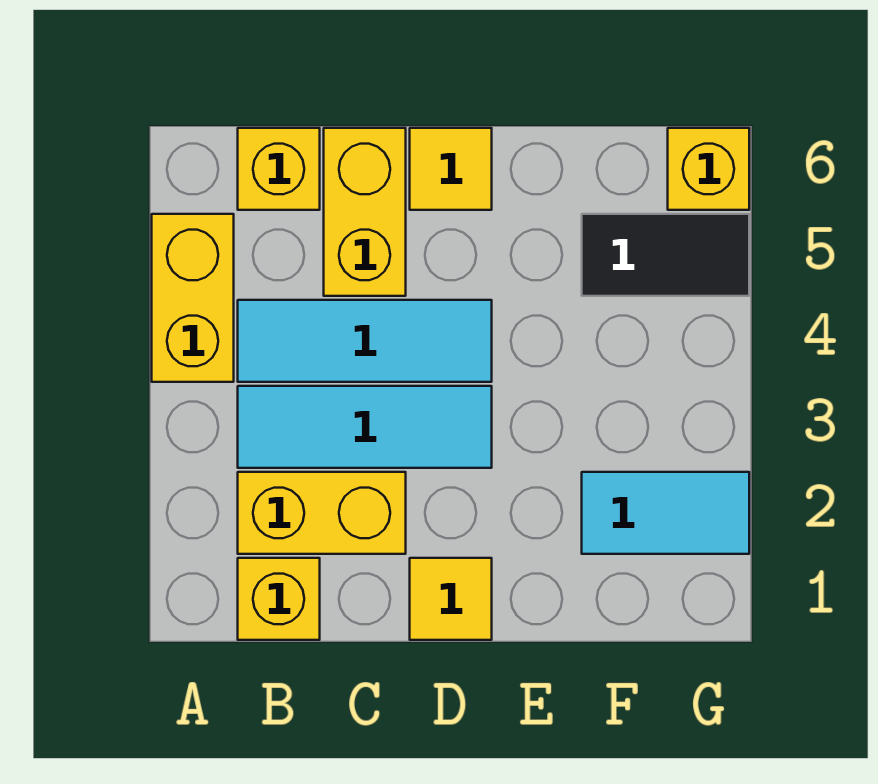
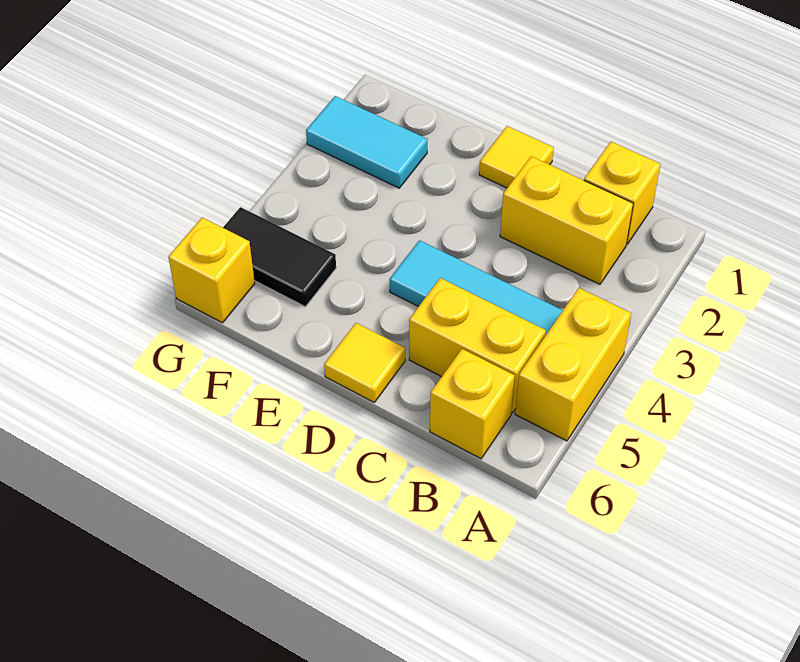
cyan 1x3 tile [238,386,492,468] -> none
yellow 1x2 brick [324,128,406,296] -> yellow 1x2 brick turned to [409,278,546,413]

